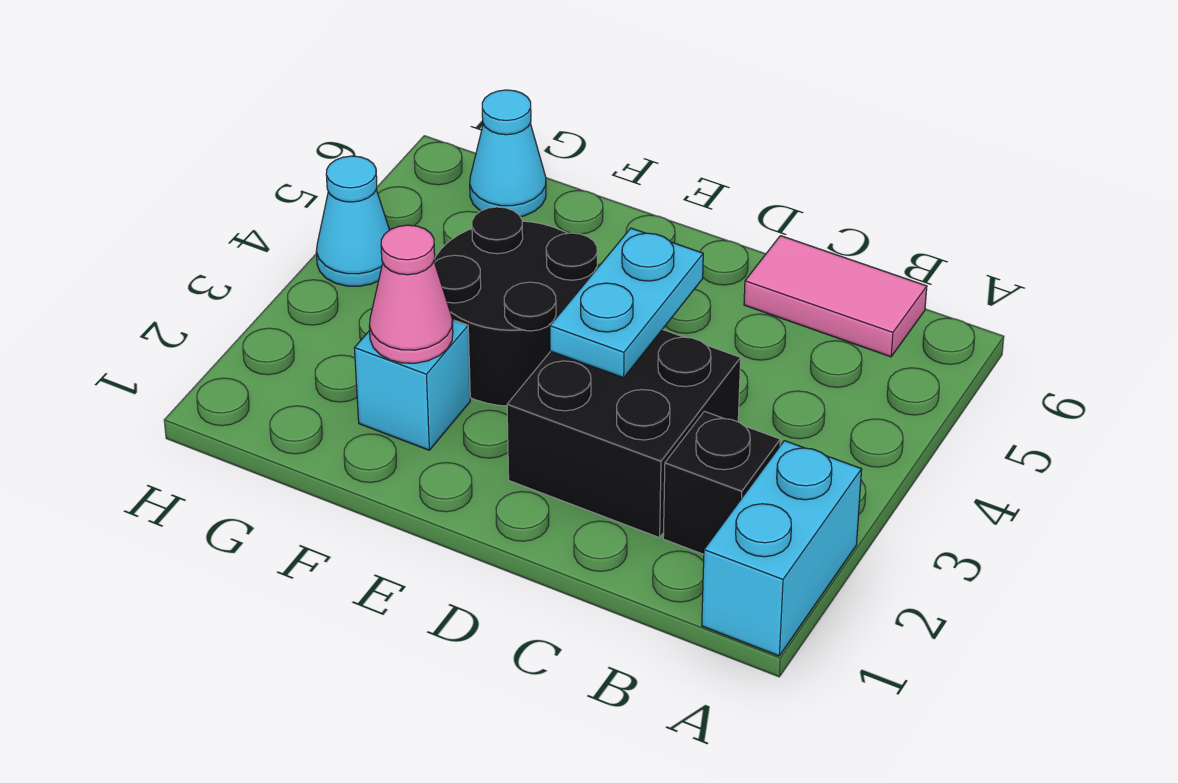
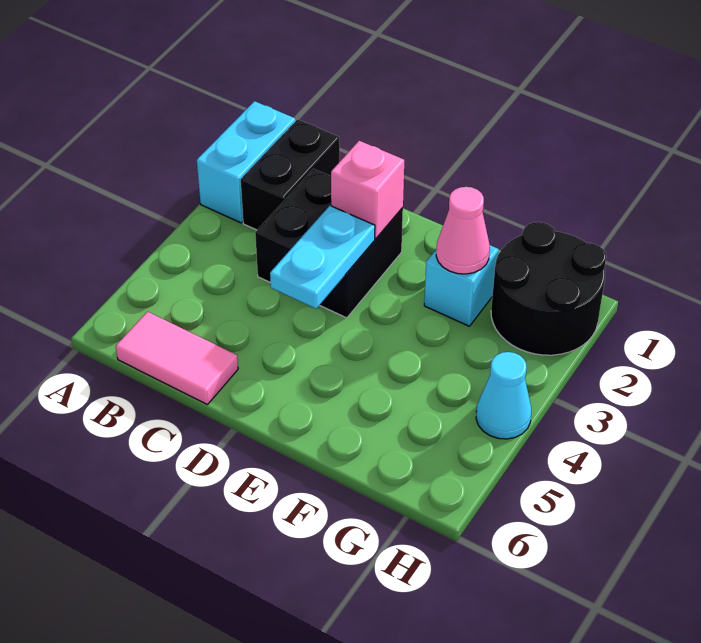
black 1x1 brick [663,411,780,554] -> black 1x2 brick [241,119,340,230]
none -> pink 1x1 brick [331,141,404,238]
black 2x2 round brick [434,207,597,406] -> black 2x2 round brick moved to [491,222,606,355]
cyan 1x1 cone [470,90,546,217] -> none

